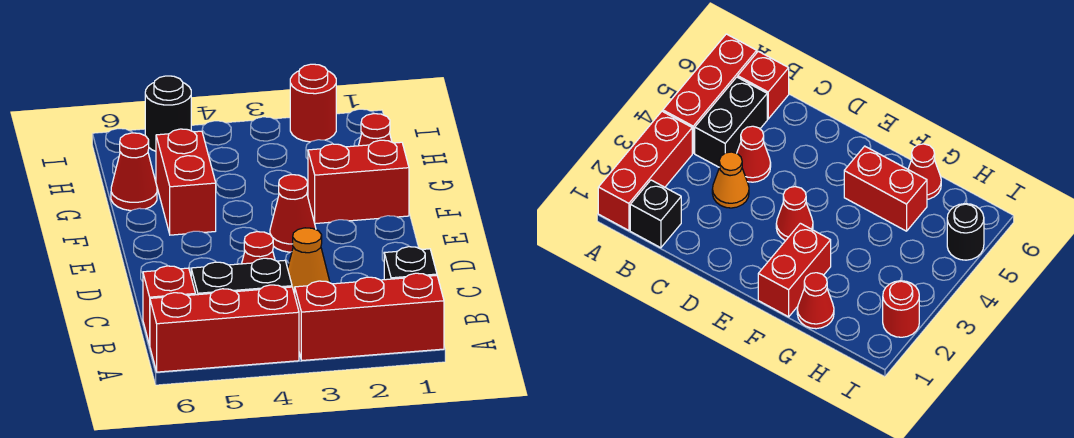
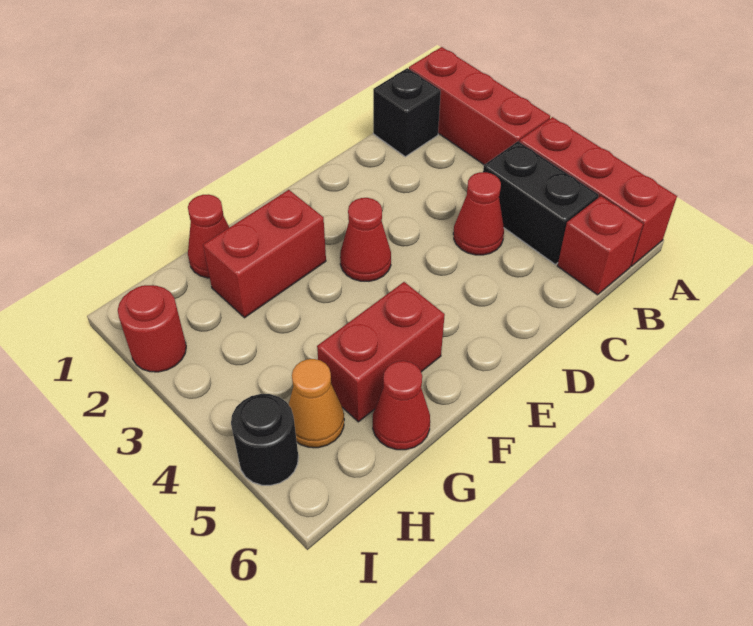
orange 1x1 cone [288,228,330,294] -> orange 1x1 cone moved to [289,359,344,448]
red 1x2 brick [308,140,409,224] -> red 1x2 brick turned to [203,190,326,318]

